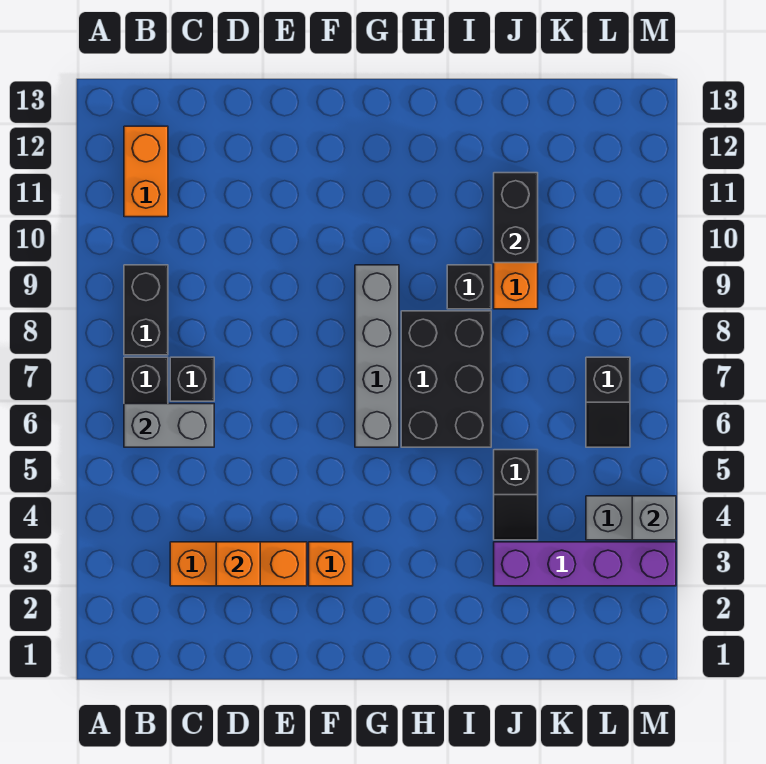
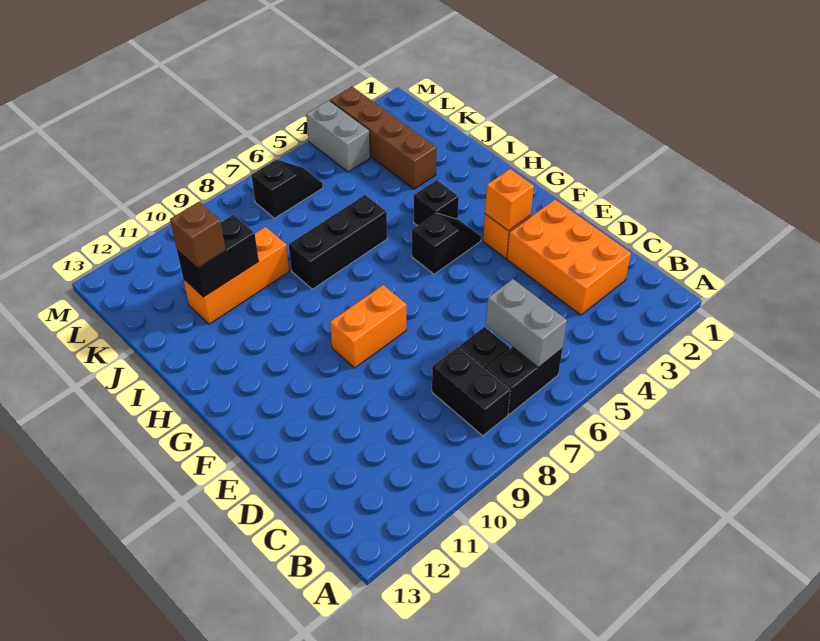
black 1x2 brick [124,265,168,355] -> black 1x2 brick turned to [432,347,511,436]
orange 1x2 brick [124,126,168,217] -> orange 1x2 brick moved to [330,285,406,368]
orange 1x3 brick [170,542,307,586] -> orange 2x3 brick [507,200,631,315]
orange 1x1 brick [216,542,260,586] -> orange 1x1 brick moved to [485,169,534,231]
grey 1x4 brick [355,265,399,447] -> none
black 2x3 brick [401,311,491,447] -> black 1x3 brick [289,195,387,289]
black 1x1 brick [447,265,491,309] -> black 1x1 brick moved to [414,180,459,226]
purple 1x4 brick [494,542,676,586] -> brown 1x4 brick [330,87,437,189]
black 1x2 slope [494,450,538,540] -> black 1x2 slope moved to [412,213,481,274]
none -> brown 1x1 brick [170,202,226,268]
grey 1x1 brick [632,496,676,540] -> none

